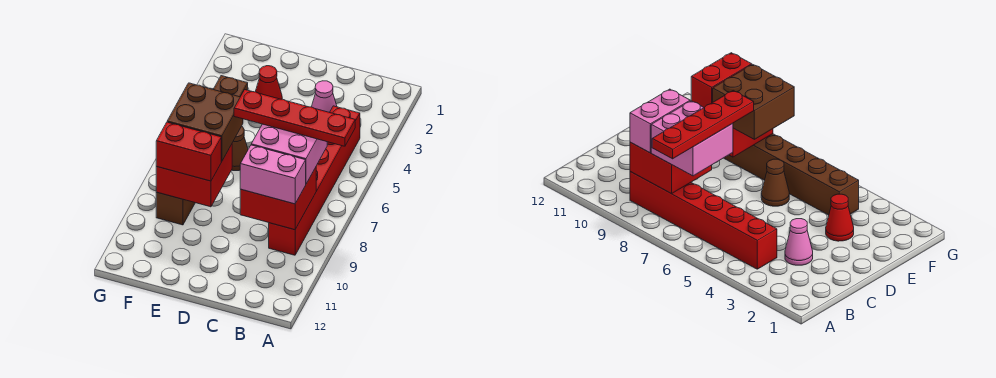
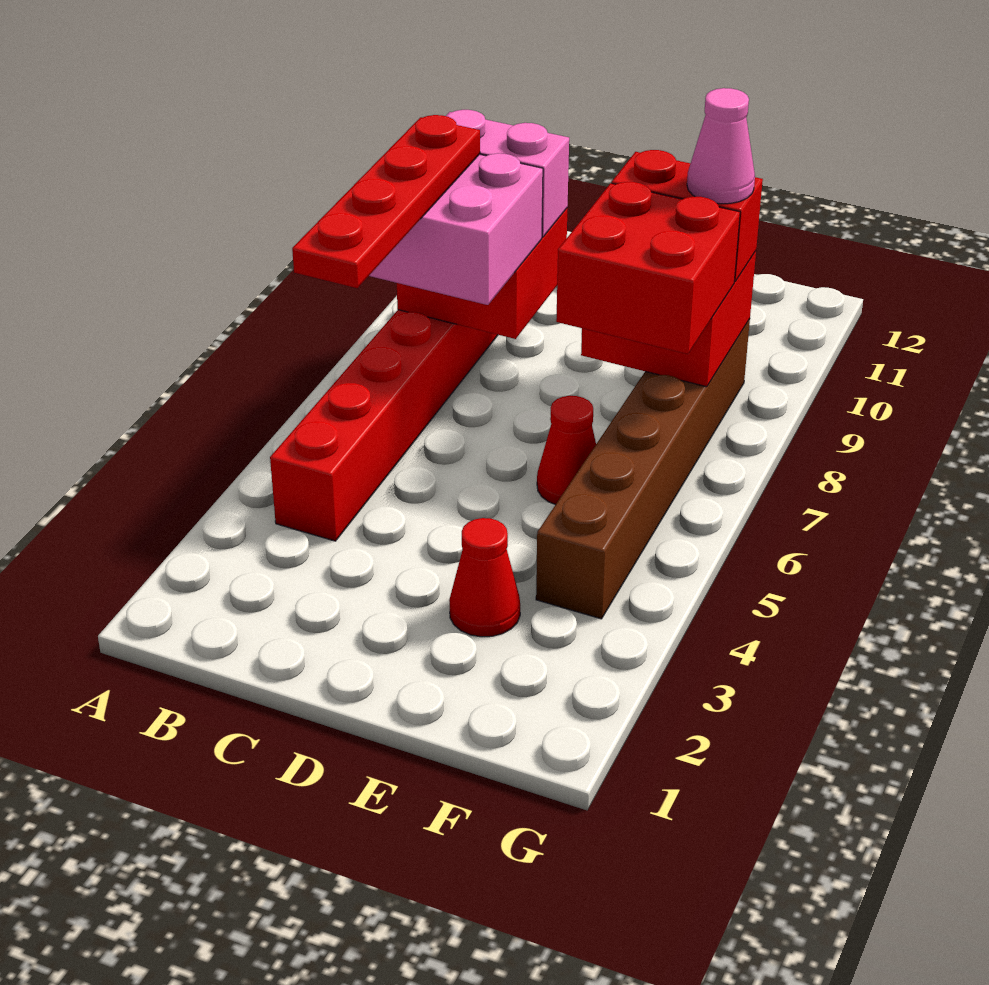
red 1x4 plate [234,90,355,146] -> red 1x4 plate turned to [292,115,480,288]
pink 1x1 cone [312,81,337,112] -> pink 1x1 cone moved to [687,88,755,204]
brown 1x1 cone [232,126,248,171] -> red 1x1 cone [537,396,596,505]
brown 2x2 brick [167,83,243,161] -> red 2x2 brick [556,182,740,354]

